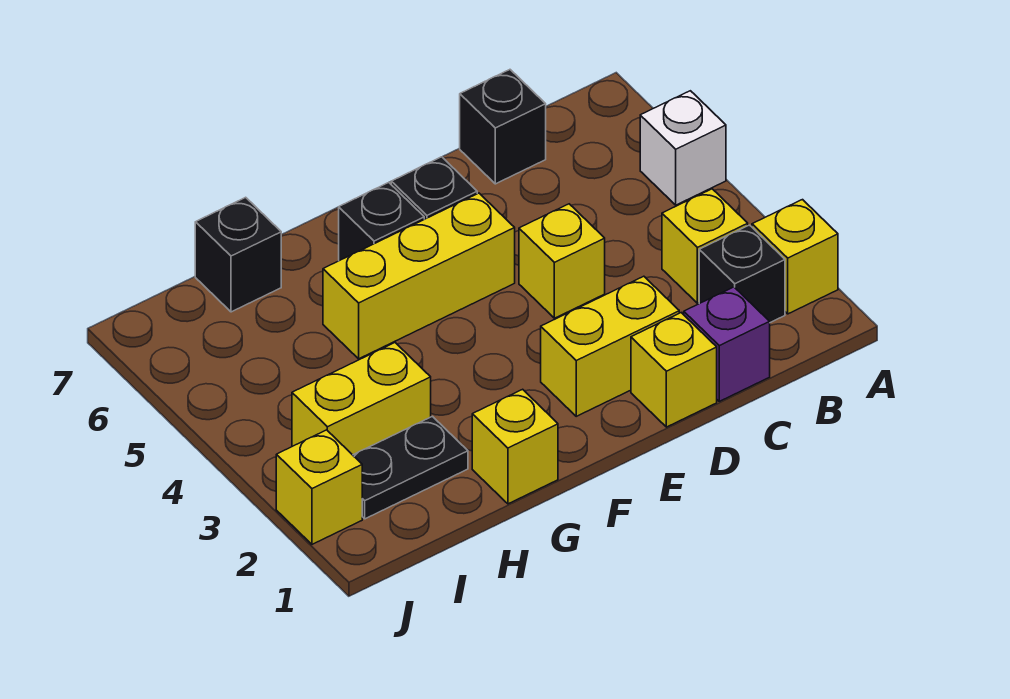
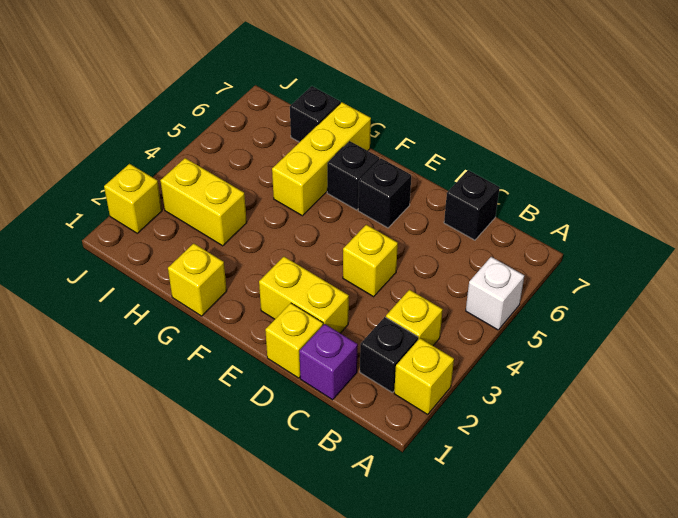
yellow 1x3 brick [323,193,515,359] -> yellow 1x3 brick turned to [272,102,371,216]
black 1x2 plate [353,416,468,519] -> none

